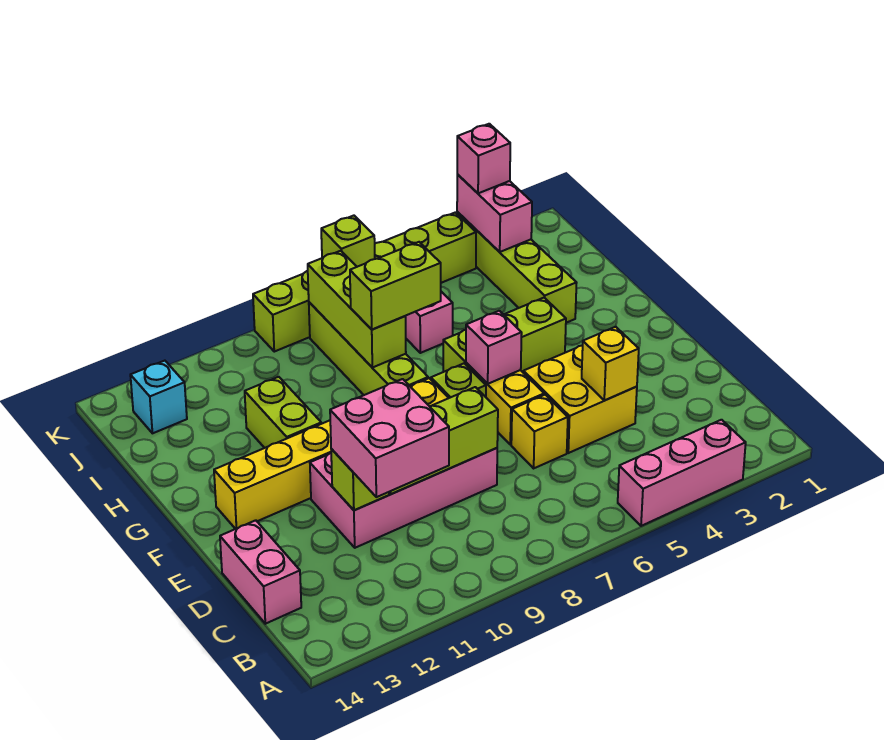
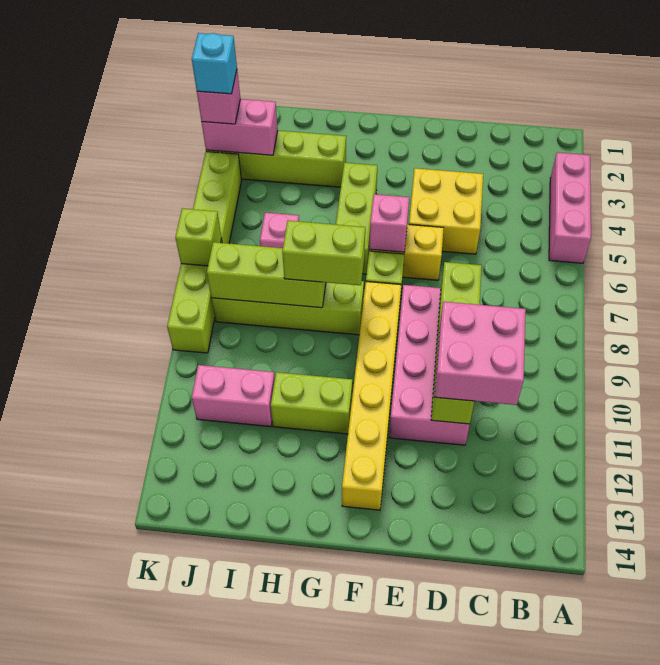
pink 1x2 brick [220,520,301,624] -> pink 1x2 brick moved to [192,365,275,427]
yellow 1x1 brick [582,327,639,400] -> none
yellow 1x1 brick [511,395,568,468] -> none
lime 1x2 brick [350,242,441,330] -> lime 1x2 brick turned to [282,221,365,285]
cyan 1x1 brick [130,361,187,433] -> cyan 1x1 brick moved to [192,33,237,94]

